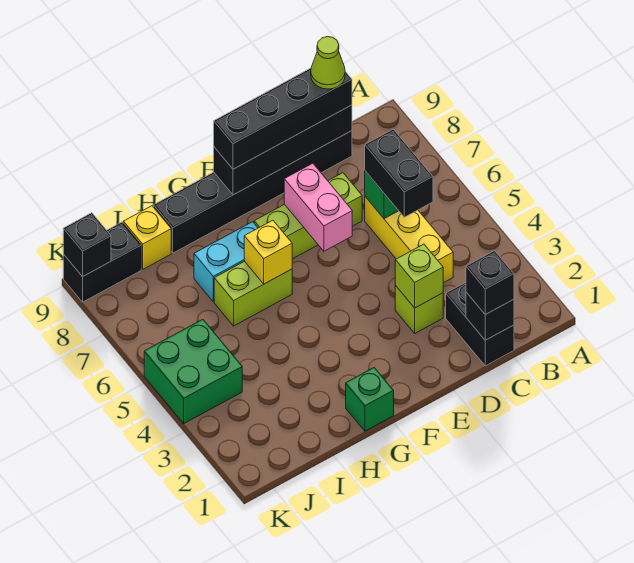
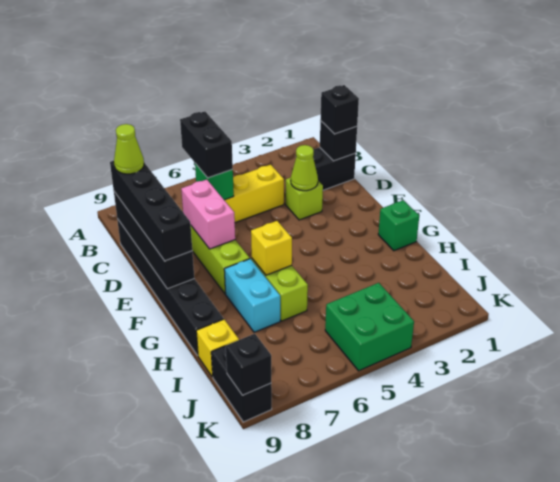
black 1x2 brick [365,129,433,217] -> black 1x2 brick turned to [180,111,233,178]
lime 1x1 brick [395,244,443,308] -> lime 1x1 cone [291,145,318,191]
pink 1x2 brick [284,163,352,251] -> pink 1x2 brick turned to [181,180,235,249]

